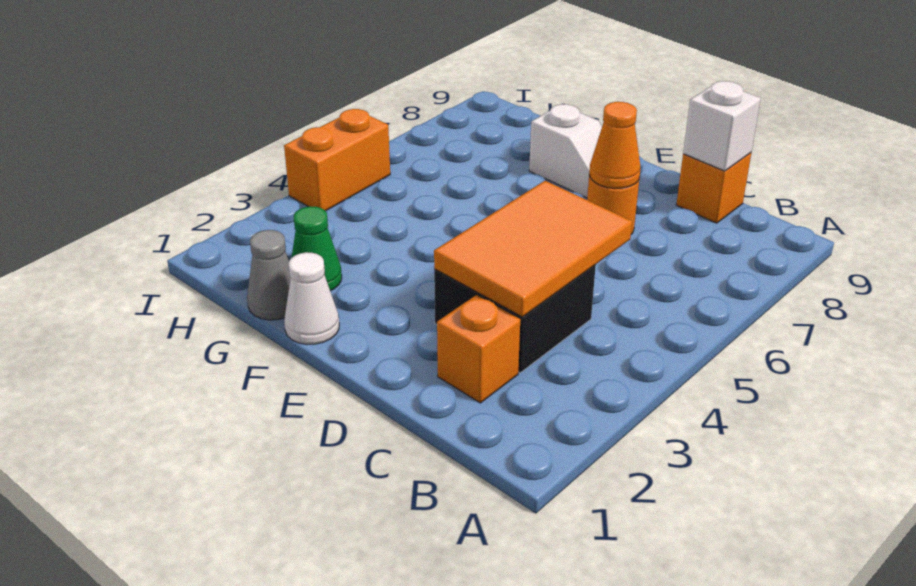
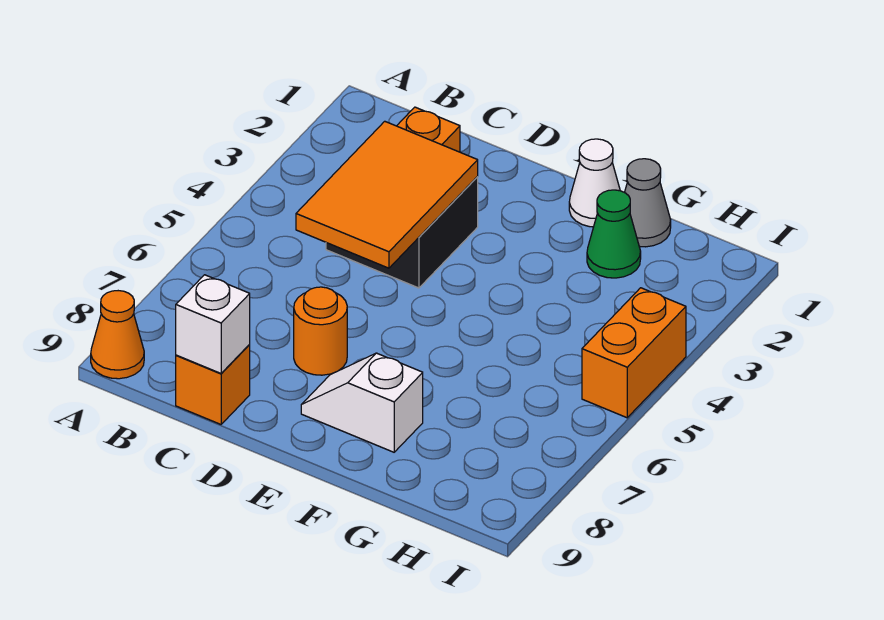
orange 1x1 cone [589,102,641,189] -> orange 1x1 cone moved to [91,291,144,379]

